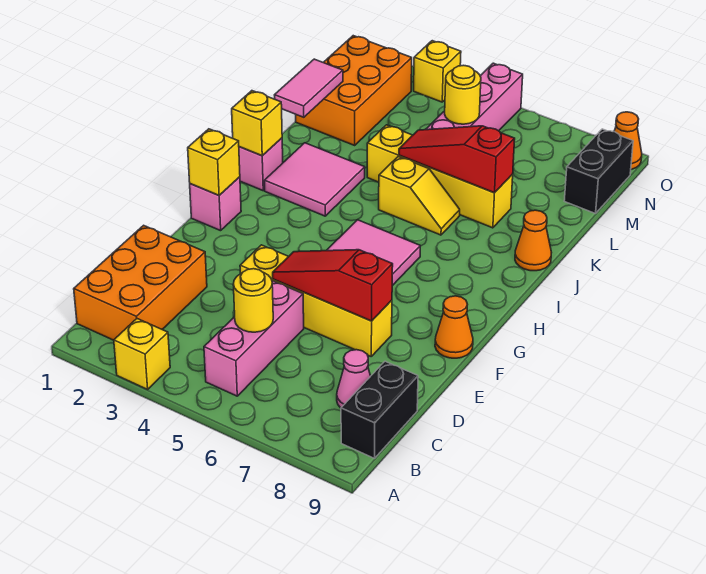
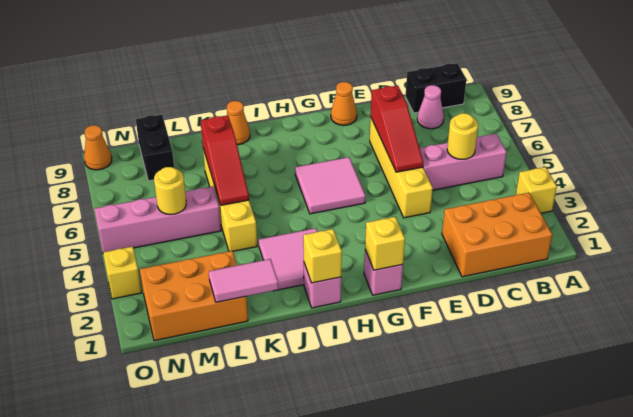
yellow 1x2 slope [379,157,460,235] -> none
black 1x2 brick [564,129,633,214] -> black 1x2 brick turned to [136,115,174,181]

